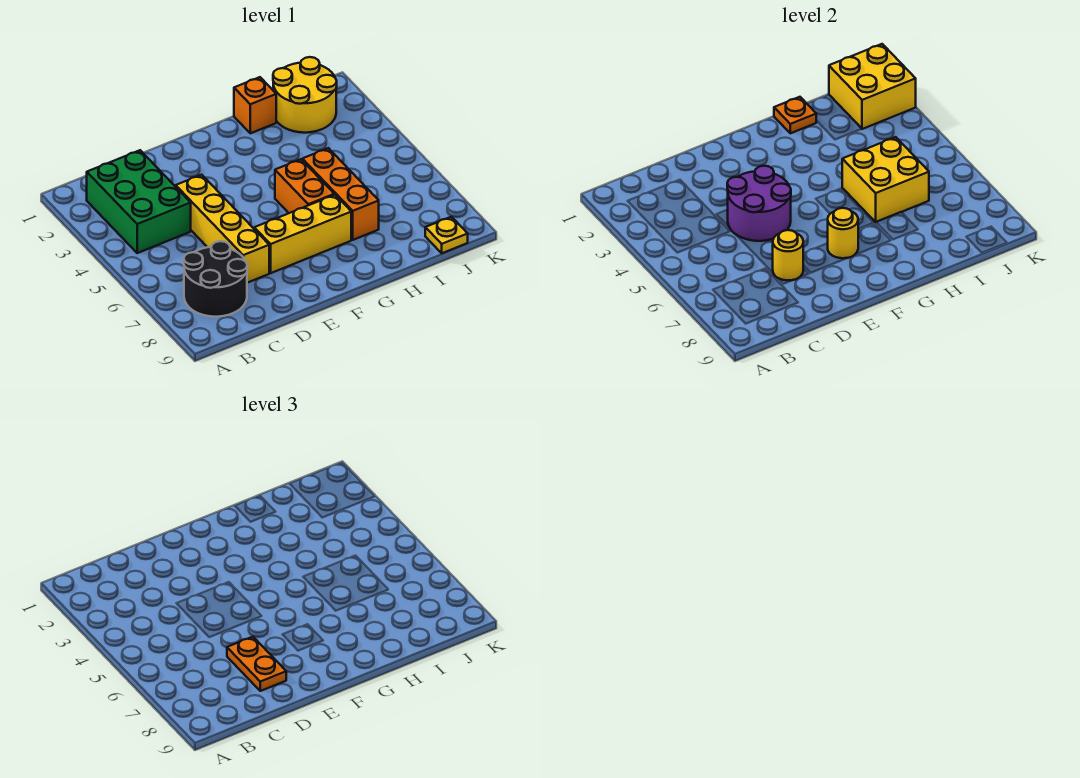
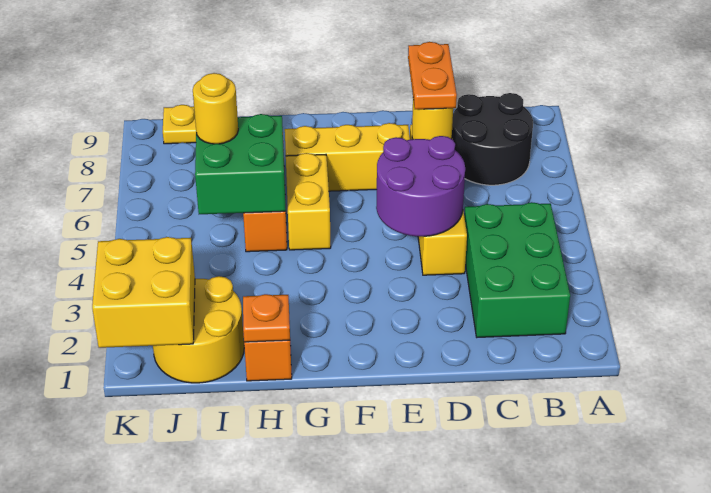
yellow 1x1 round brick [828,208,858,258] -> yellow 1x1 round brick moved to [193,73,238,144]
orange 1x2 brick [275,159,334,213] -> yellow 1x2 brick [286,153,331,250]
yellow 2x2 brick [842,137,929,222] -> green 2x2 brick [195,114,286,214]

